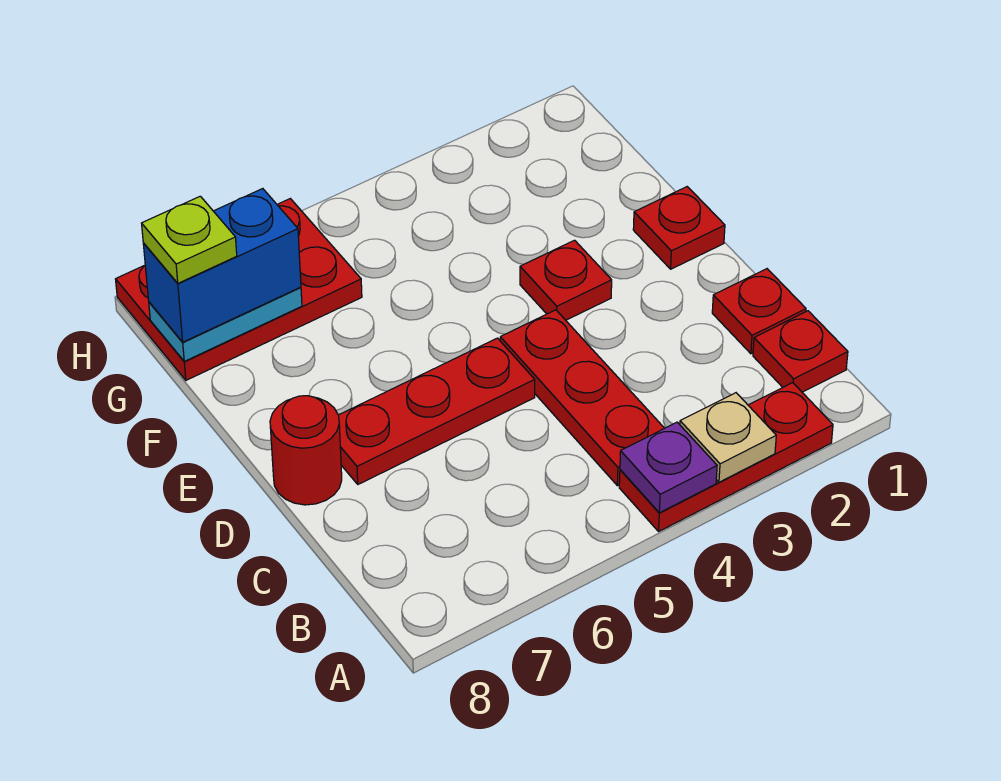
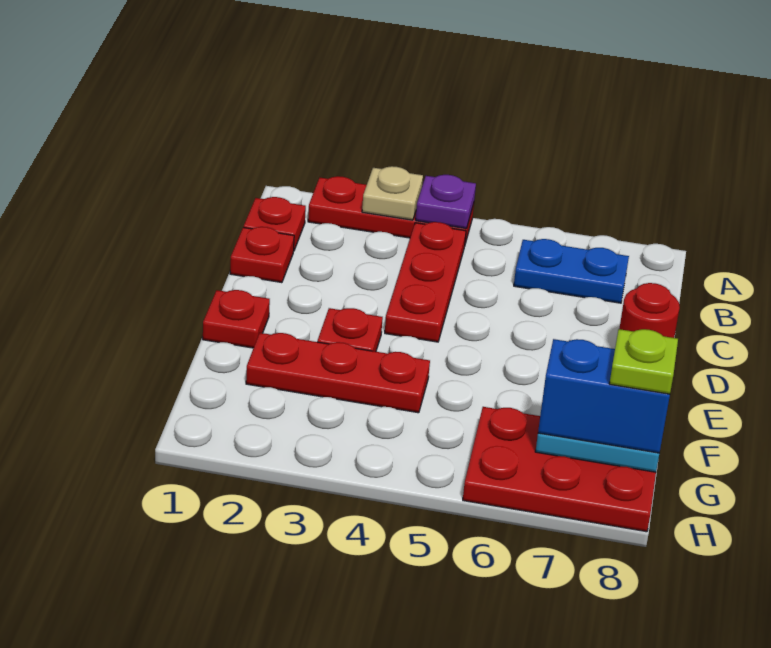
none -> blue 1x2 plate [514,239,629,303]
red 1x3 plate [338,338,535,484] -> red 1x3 plate moved to [246,333,430,413]

